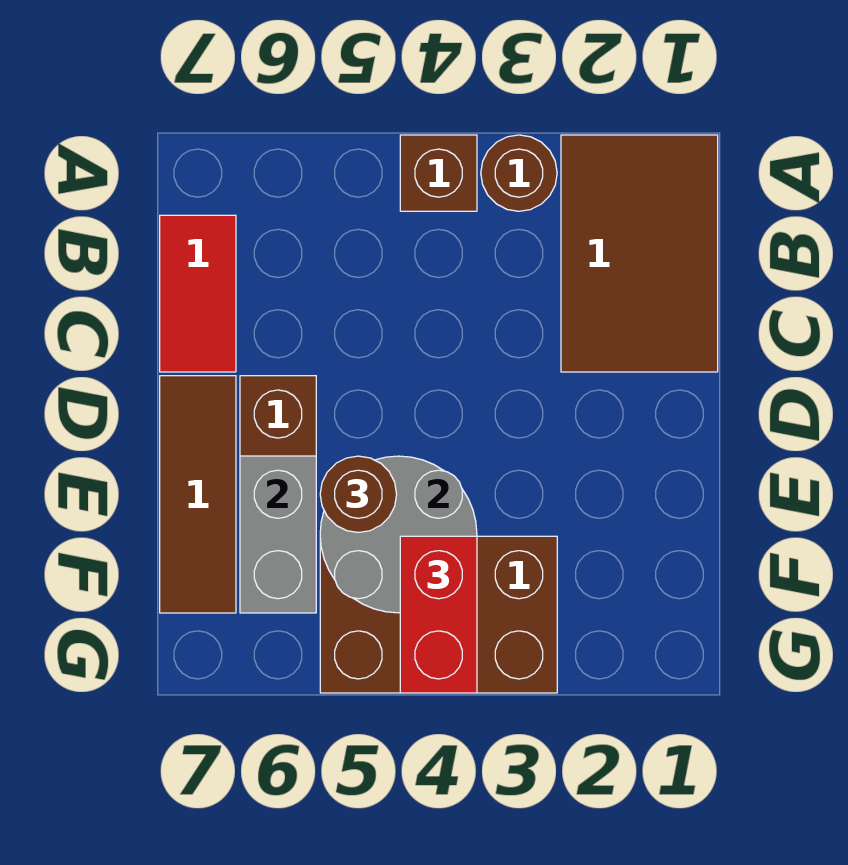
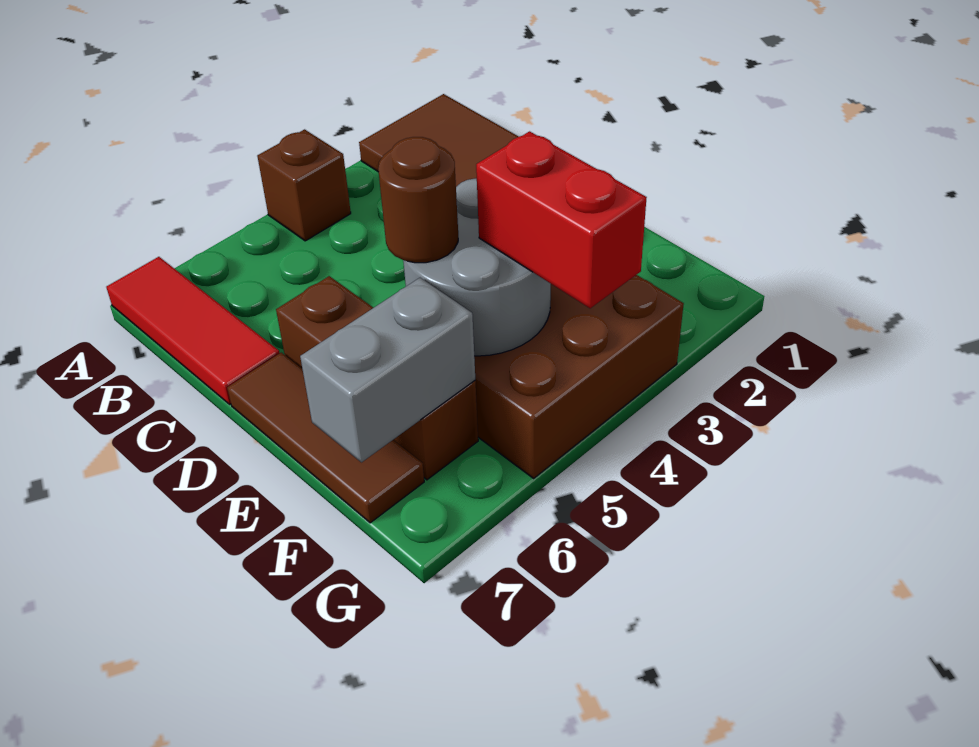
brown 1x1 round brick [481,135,557,211] -> none
red 1x2 tile [160,215,236,372] -> red 1x3 tile [106,257,279,404]
grey 1x2 brick [240,456,316,613] -> grey 1x2 brick turned to [300,278,475,462]

